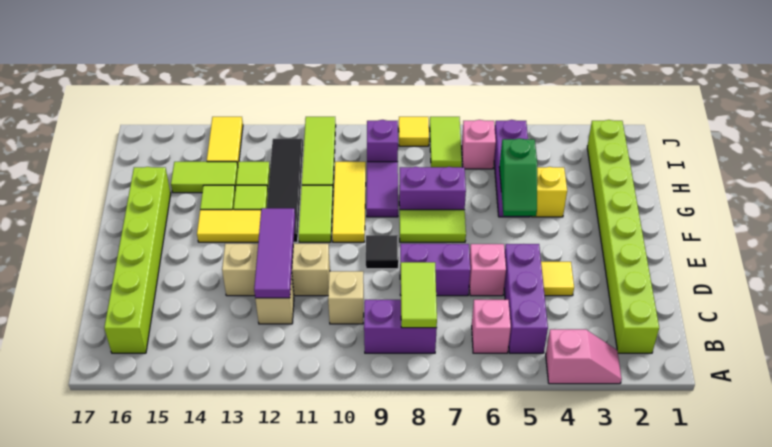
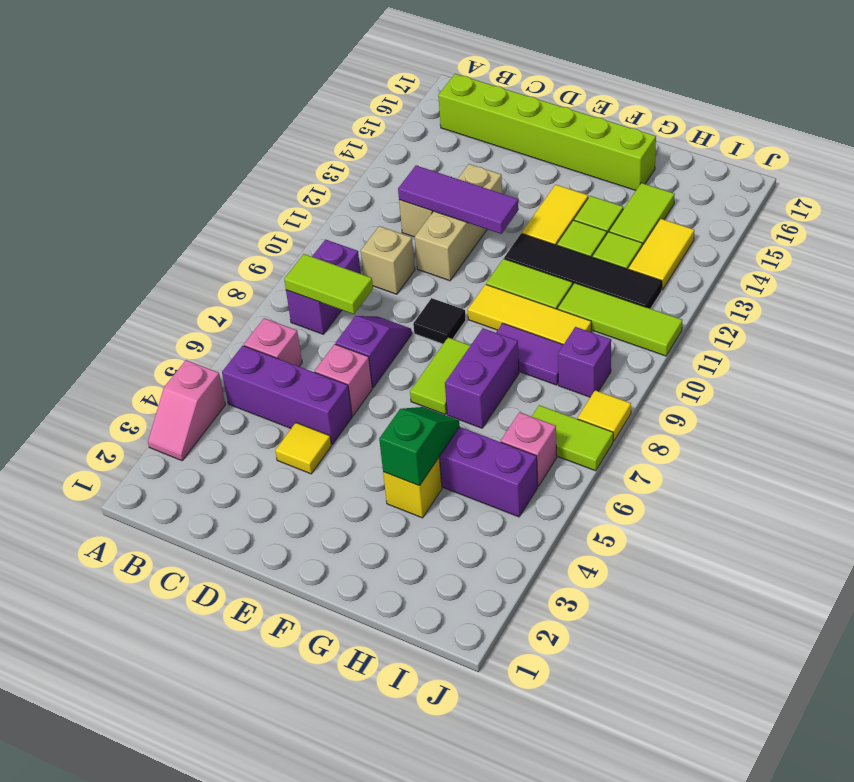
lime 1x8 brick [587,120,659,353] -> none
purple 1x2 brick [400,244,470,296] -> purple 1x2 slope [336,316,412,387]
green 1x2 slope [499,138,537,216] -> green 1x2 slope turned to [379,407,460,486]
yellow 1x2 tile [207,117,243,165] -> yellow 1x2 tile turned to [628,219,694,290]

